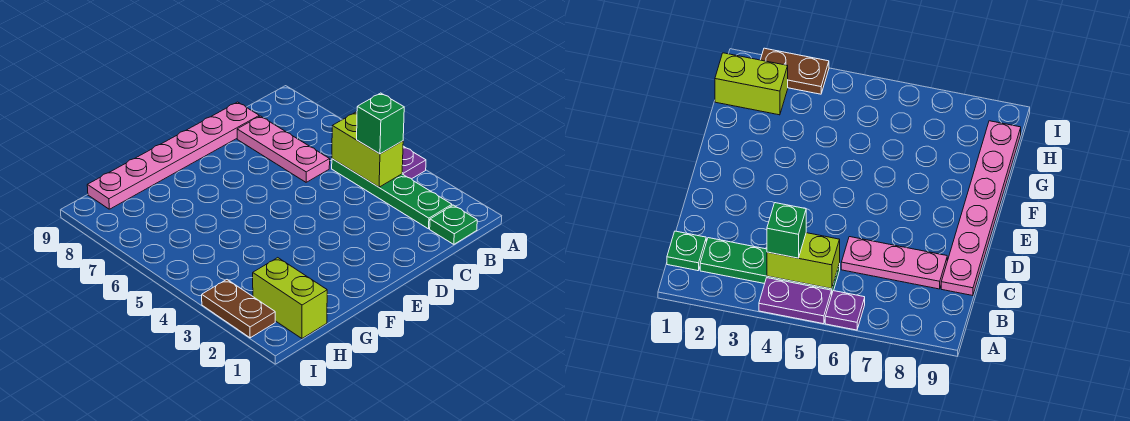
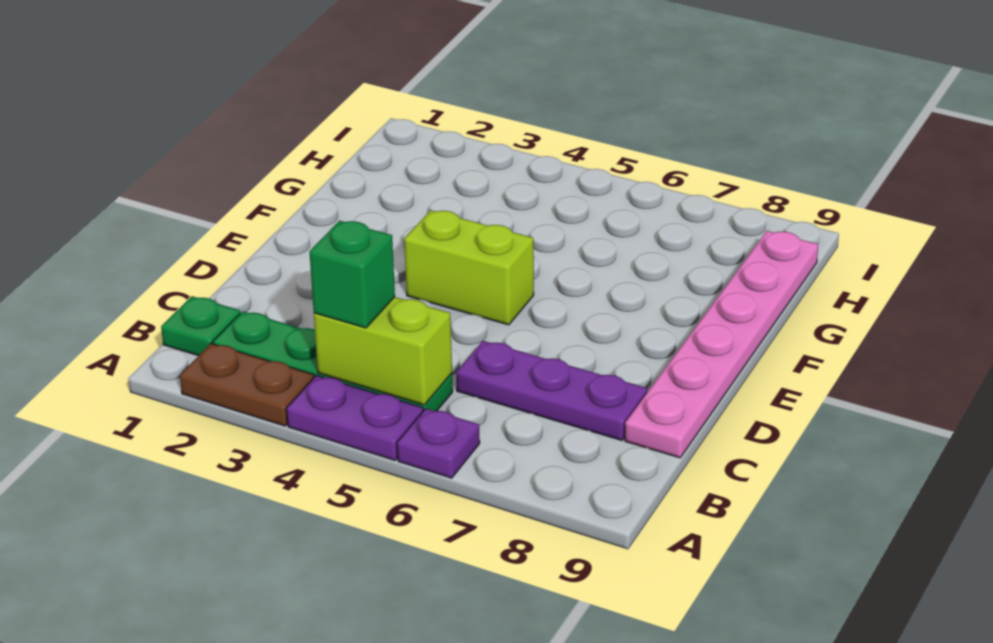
pink 1x3 plate [237,116,330,182] -> purple 1x3 plate [456,341,647,440]
lime 1x2 brick [253,258,327,338] -> lime 1x2 brick moved to [404,210,534,325]
brown 1x2 plate [202,280,275,338] -> brown 1x2 plate moved to [180,343,314,426]

